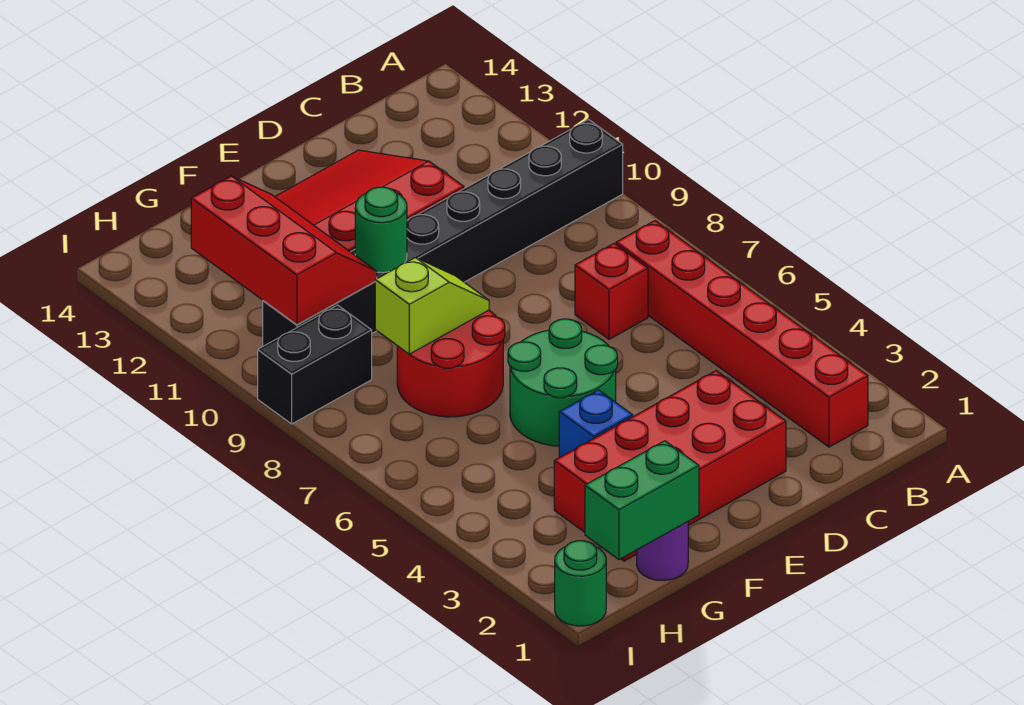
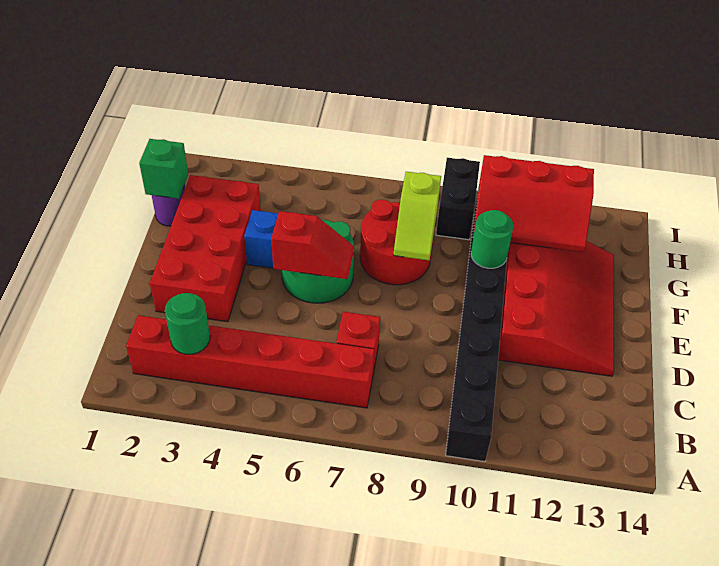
none -> red 1x2 slope [271,211,354,279]
green 1x2 brick [585,441,699,560] -> green 1x1 brick [139,139,188,199]
green 1x1 round brick [555,541,606,626] -> green 1x1 round brick moved to [165,293,210,354]

